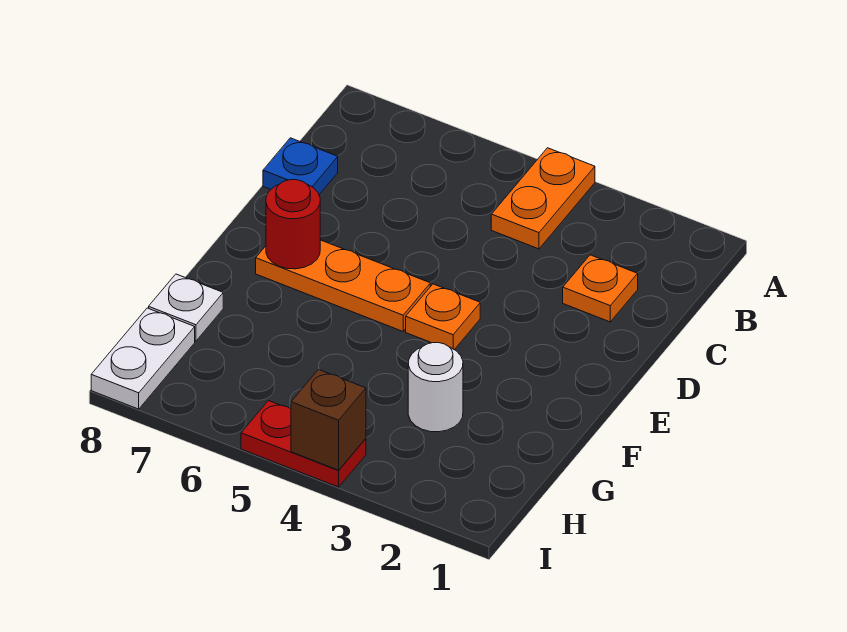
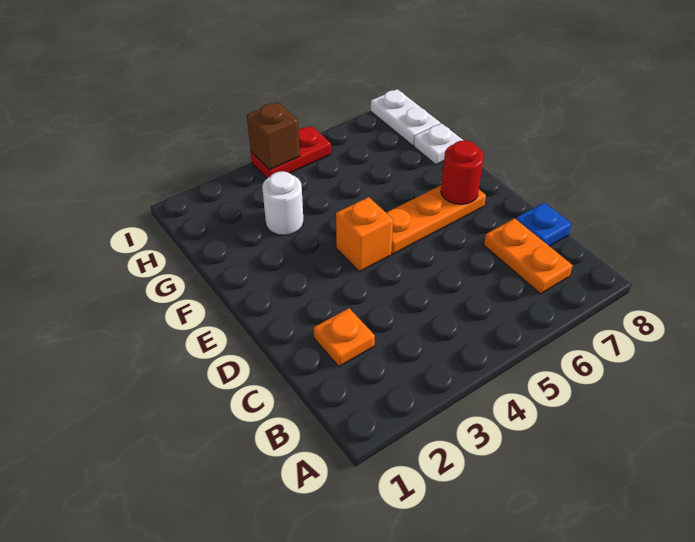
orange 1x2 plate [491,148,595,249] -> orange 1x2 plate moved to [484,218,573,294]
orange 1x1 plate [406,284,480,350] -> orange 1x1 brick [336,197,393,272]

